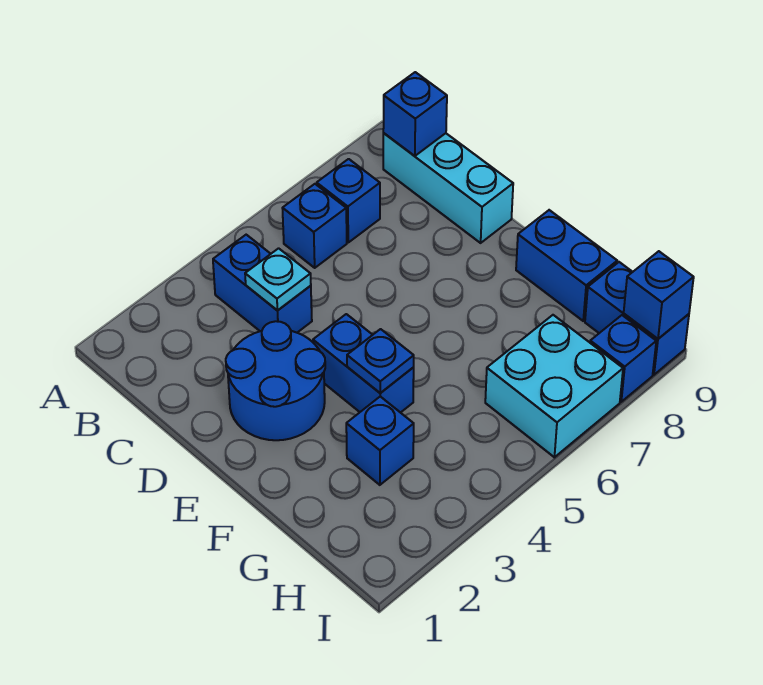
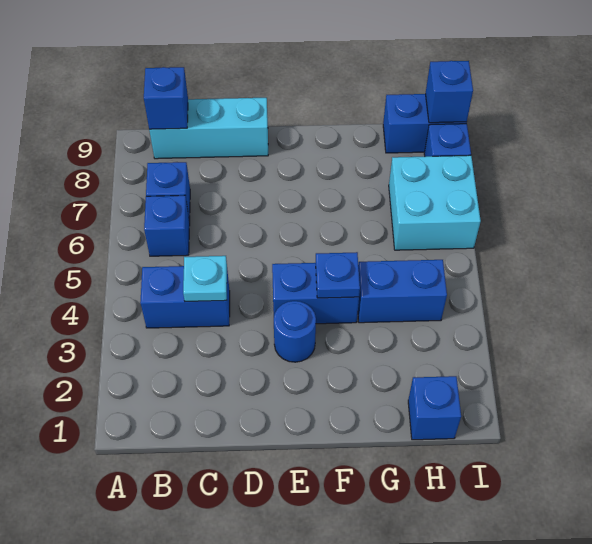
blue 2x2 round brick [226,321,325,440] -> blue 1x1 round brick [274,301,316,362]
blue 1x2 brick [516,210,617,321] -> blue 1x2 brick moved to [358,260,447,323]
blue 1x1 brick [346,397,414,485] -> blue 1x1 brick moved to [408,376,461,440]

